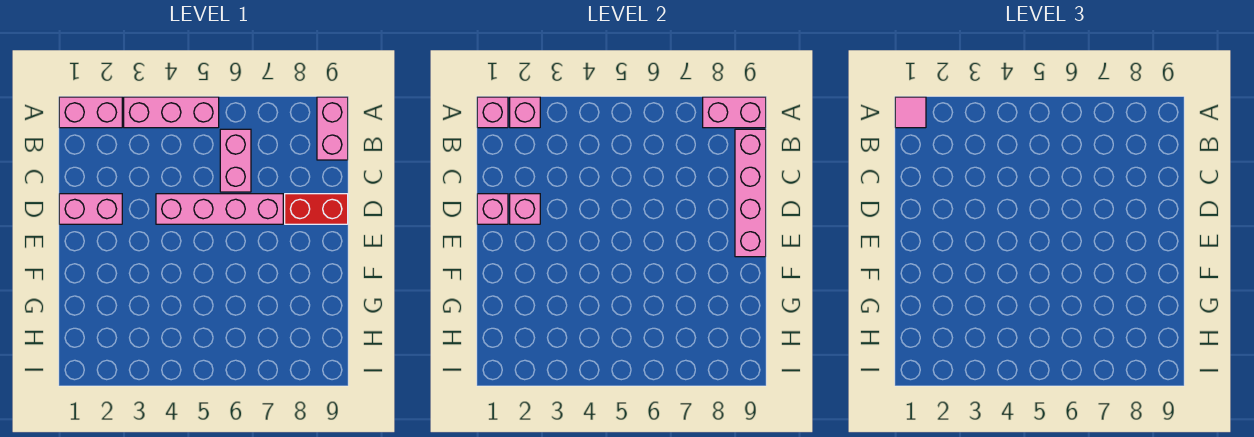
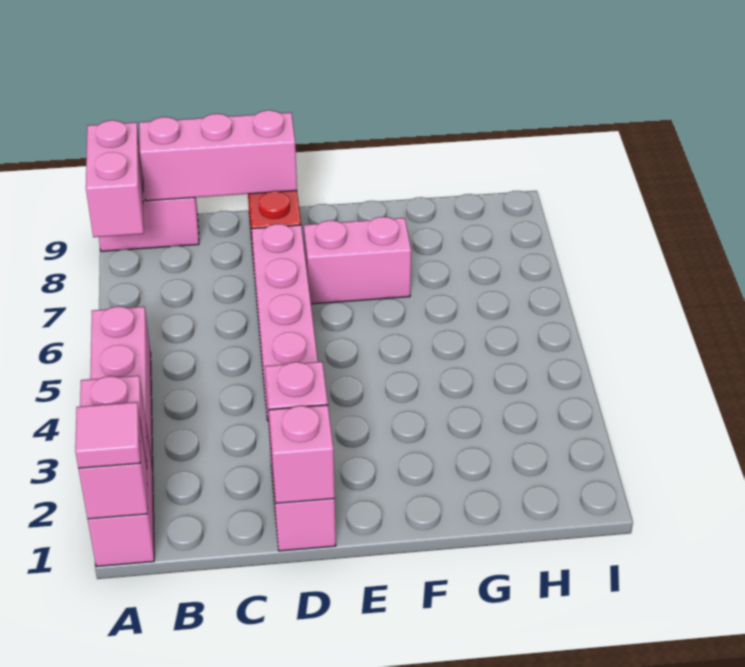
pink 1x2 brick [220,129,251,192] -> pink 1x2 brick moved to [304,217,411,304]
pink 1x4 brick [735,129,766,257] -> pink 1x3 brick [139,110,297,201]

